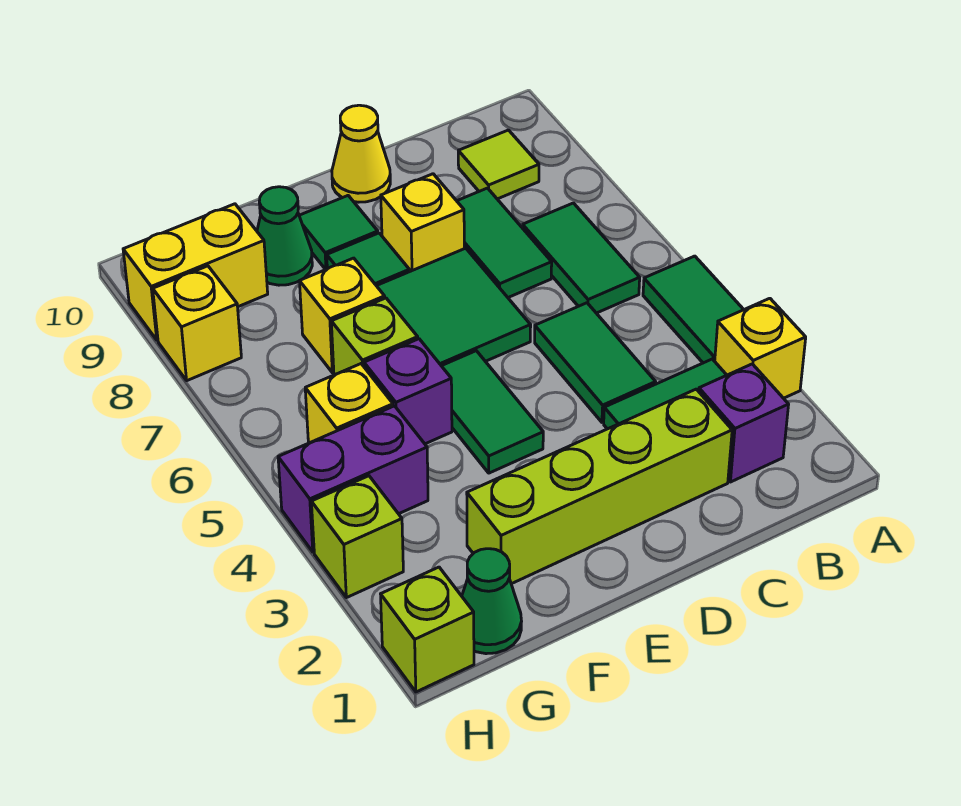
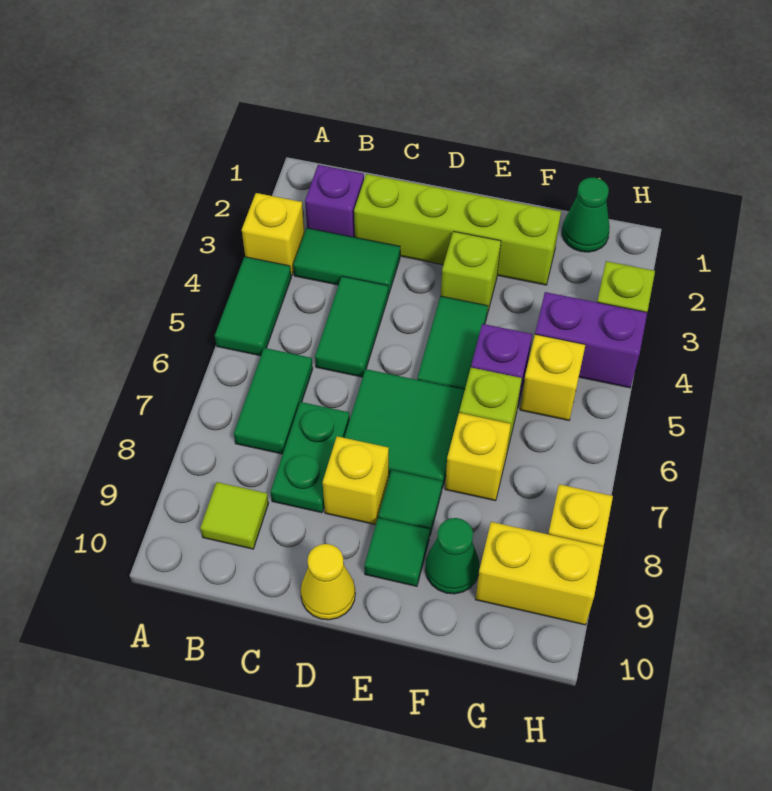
green 1x2 tile [457,188,552,297] -> green 1x2 plate [271,402,350,513]
lime 1x1 brick [381,567,474,692] -> lime 1x1 brick moved to [441,231,501,314]

